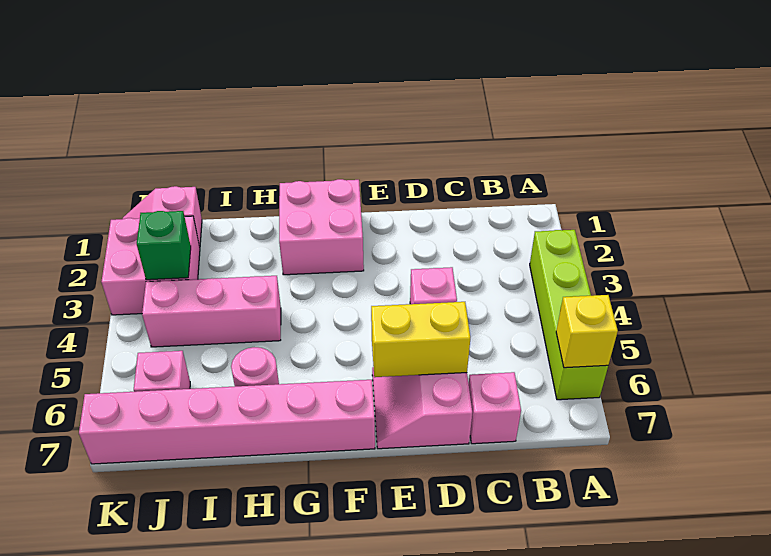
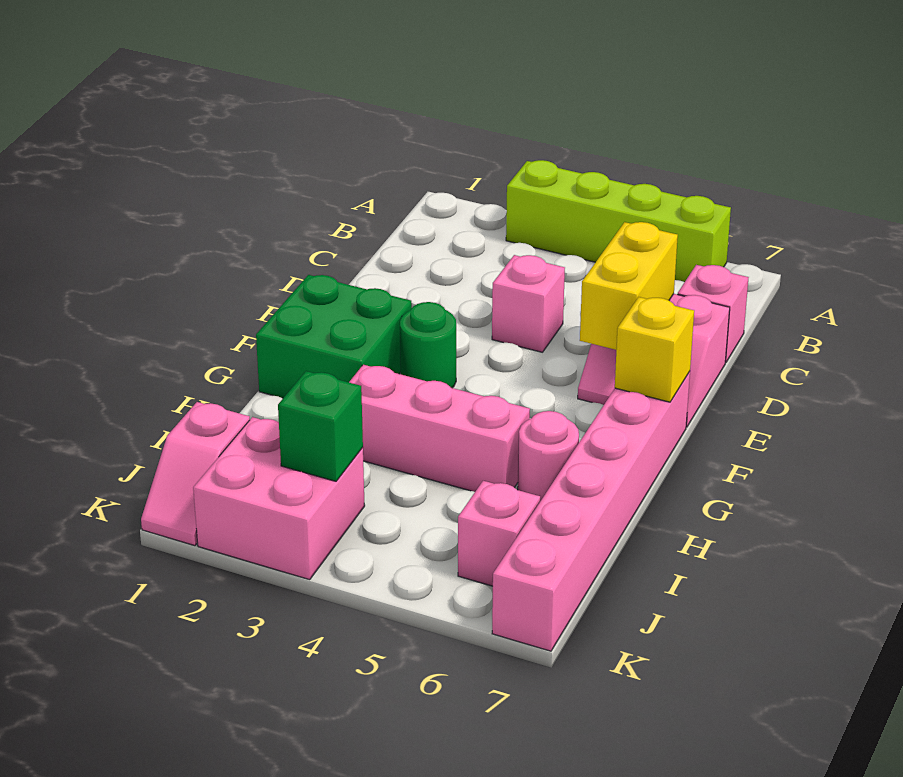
yellow 1x1 brick [556,295,618,368] -> yellow 1x1 brick moved to [615,297,694,402]
pink 2x2 brick [279,179,364,275] -> green 2x2 brick [256,275,412,398]
none -> green 1x1 round brick [400,302,456,388]
pink 1x3 brick [142,276,281,347] -> pink 1x3 brick turned to [349,365,530,492]

